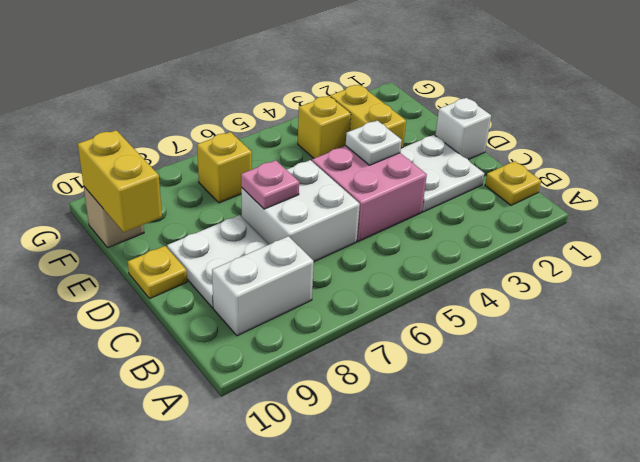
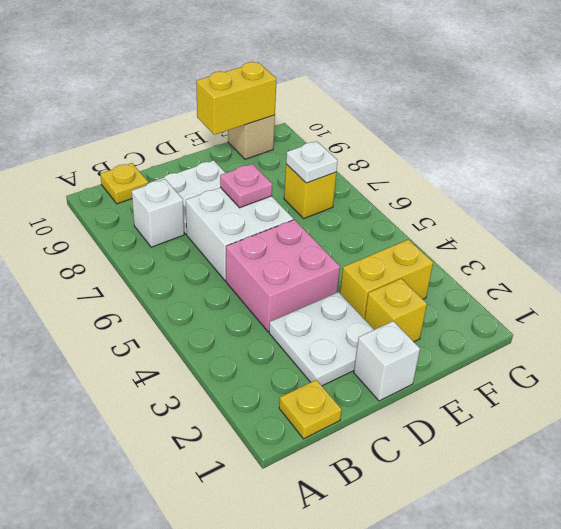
white 1x2 brick [212,236,314,336] -> white 1x1 brick [132,179,184,247]
white 1x1 plate [346,121,402,165] -> white 1x1 plate moved to [286,141,338,183]
yellow 1x1 plate [128,246,187,299] -> yellow 1x1 plate moved to [100,163,148,204]
yellow 1x1 brick [298,96,351,158] -> yellow 1x1 brick moved to [365,279,427,342]

